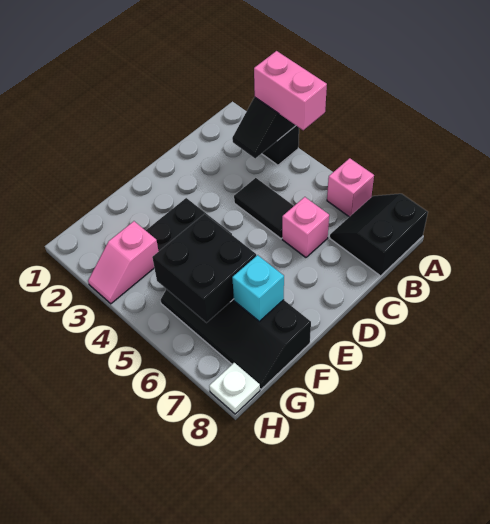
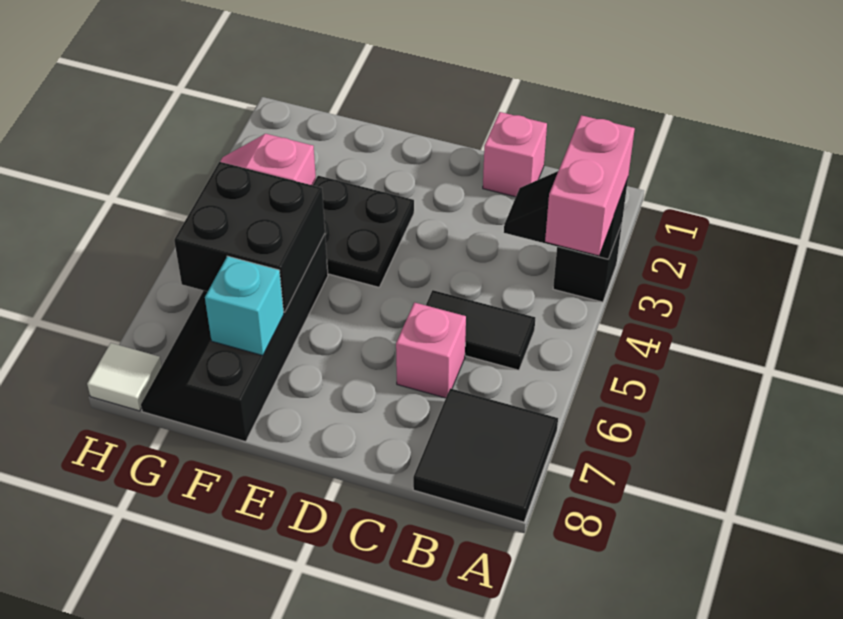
pink 1x1 brick [327,158,374,217] -> pink 1x1 brick moved to [483,112,547,197]
black 2x2 slope [330,194,428,276] -> black 2x2 tile [413,388,558,522]
black 1x2 tile [234,178,294,239] -> black 1x2 tile turned to [426,290,535,370]
white 1x1 plate [209,363,260,414] -> white 1x1 tile [87,343,162,411]

